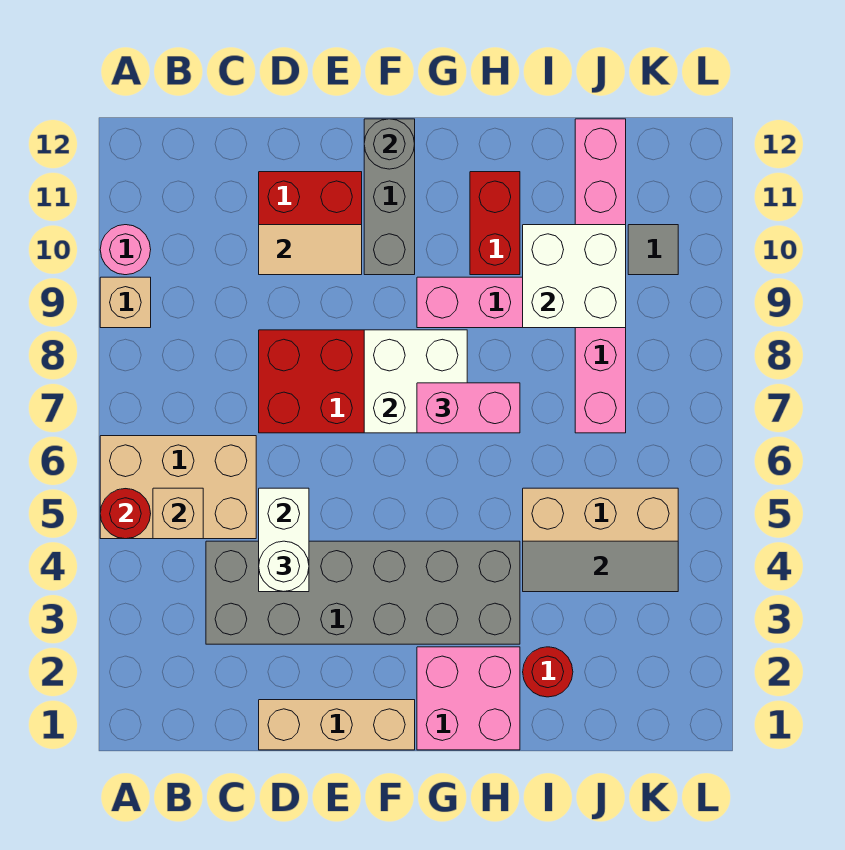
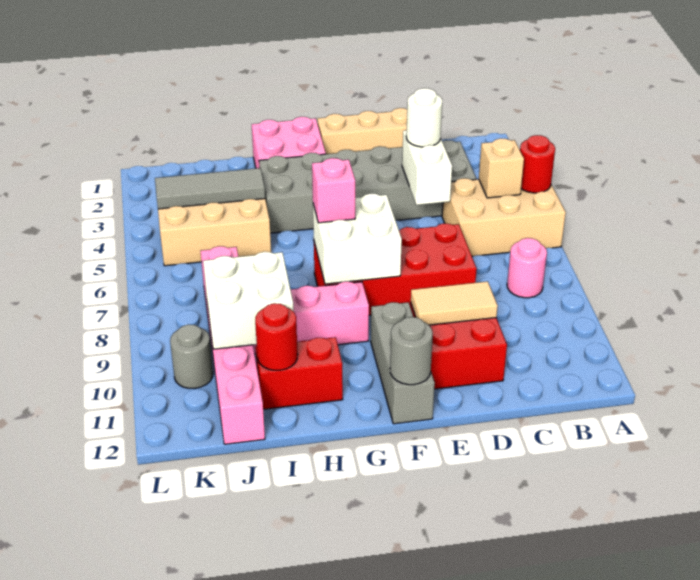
tan 1x1 brick [100,277,151,328] -> none
pink 1x1 round brick [100,225,151,275] -> pink 1x1 round brick moved to [507,238,547,298]
pink 1x2 brick [417,383,520,433] -> pink 1x1 brick [312,158,355,223]
red 1x2 brick [470,172,520,275] -> red 1x2 brick turned to [255,337,343,409]
red 1x1 round brick [523,647,573,697] -> red 1x1 round brick moved to [255,303,298,370]
grey 1x1 tile [628,225,678,275] -> grey 1x1 round brick [170,324,213,388]

